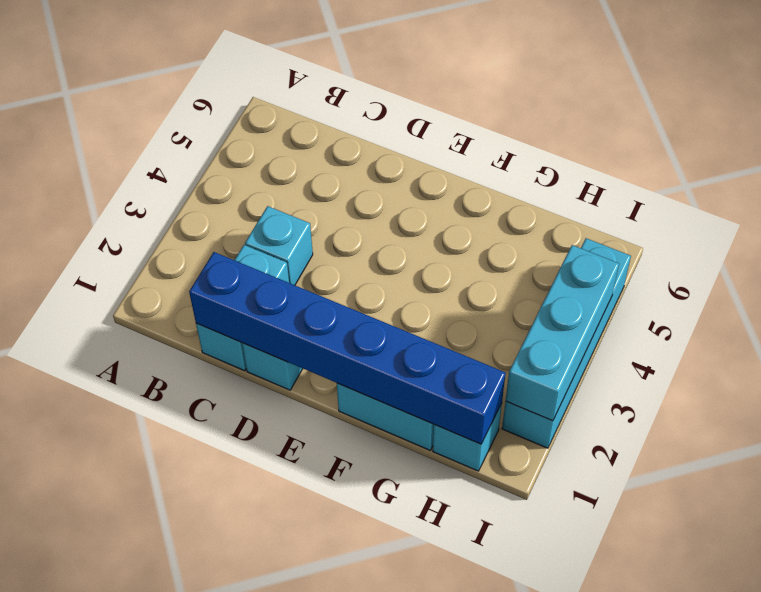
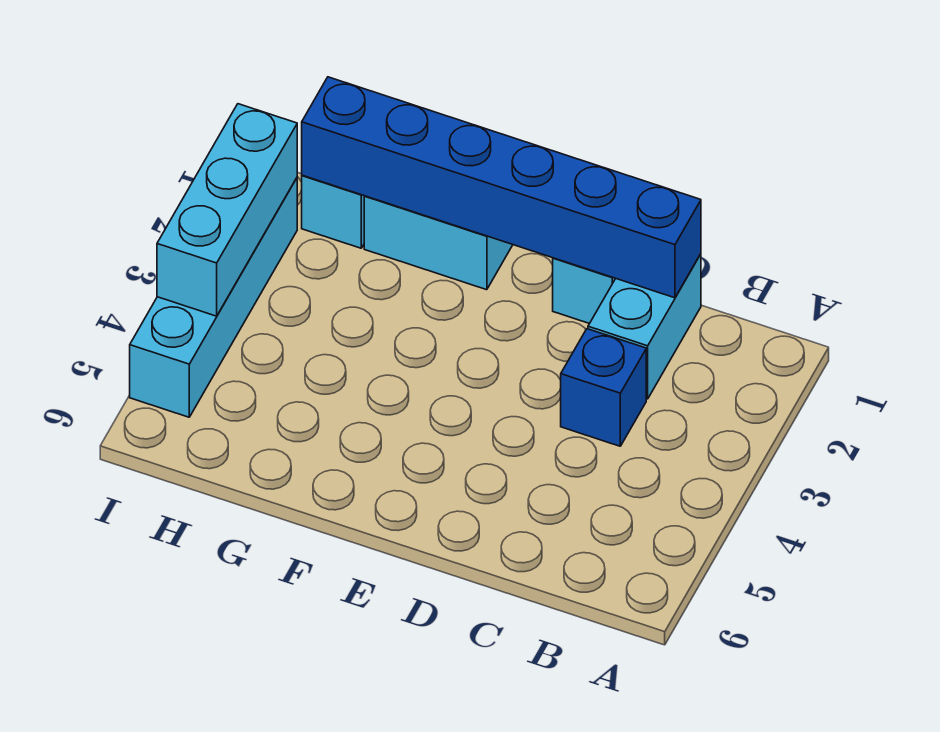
cyan 1x1 brick [245,206,313,285] -> blue 1x1 brick [561,329,646,446]

